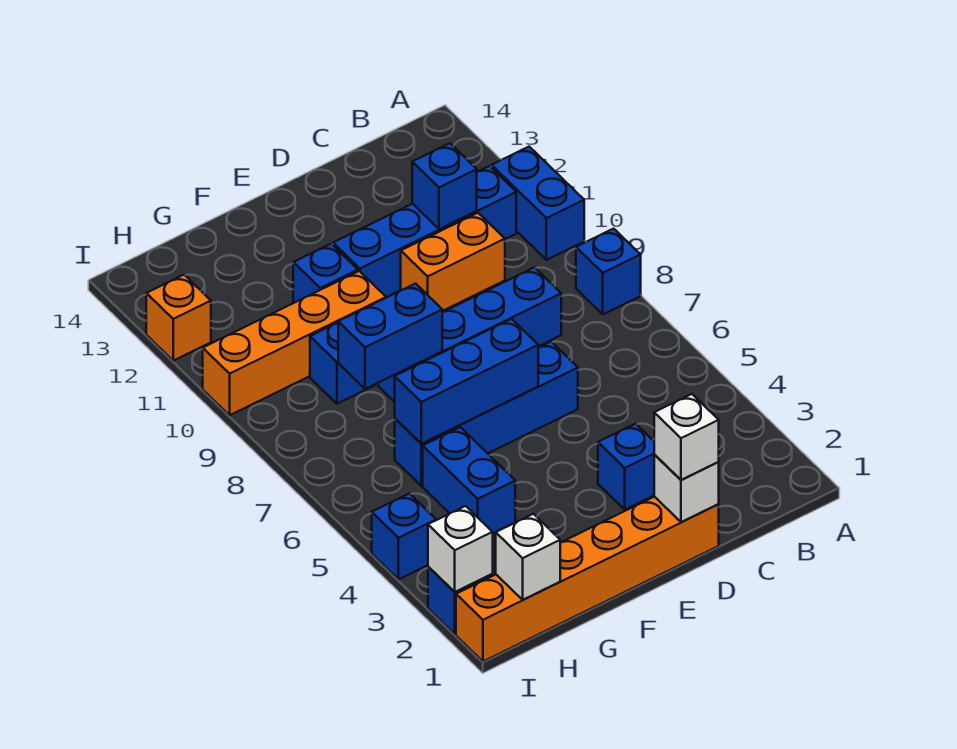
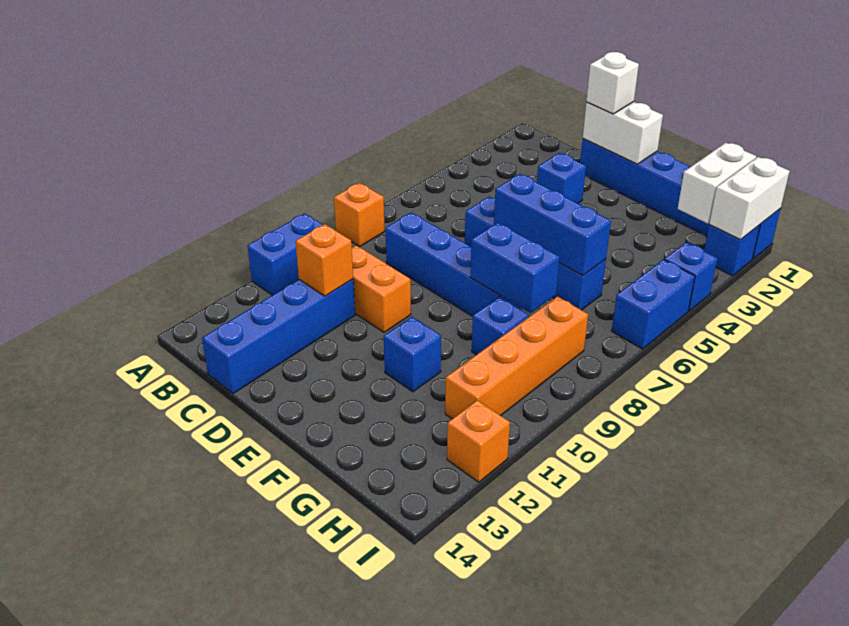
blue 1x1 brick [576,229,641,314] -> orange 1x1 brick [334,183,385,247]
blue 1x4 brick [333,166,516,298] -> blue 1x4 brick turned to [202,279,355,394]
blue 1x1 brick [412,143,477,229] -> orange 1x1 brick [295,224,353,296]
orange 1x6 brick [456,497,719,661] -> blue 1x6 brick [580,139,780,259]
white 1x1 brick [654,455,719,522] -> white 1x2 brick [583,102,663,164]
orange 1x4 brick [203,271,386,415] -> orange 1x4 brick turned to [445,296,588,419]
blue 1x2 brick [423,427,515,533] -> blue 1x2 brick moved to [612,259,695,349]
white 1x1 brick [496,514,560,600] -> white 1x2 brick [678,143,756,224]
white 1x1 brick [428,506,493,592] -> white 1x2 brick [709,157,790,240]

